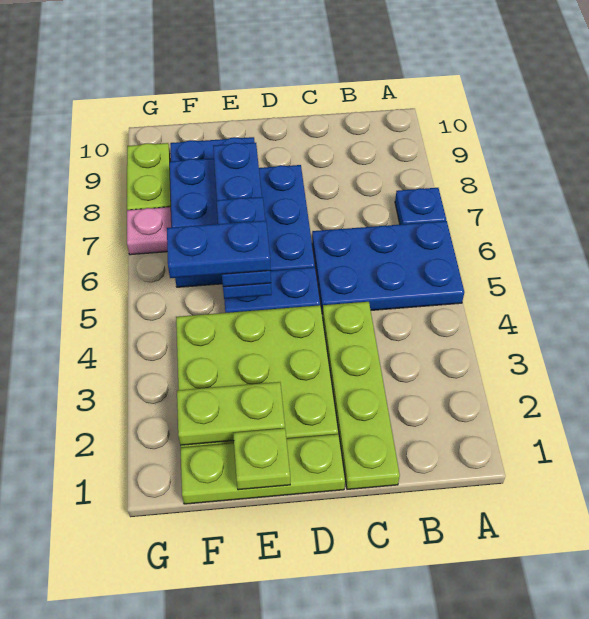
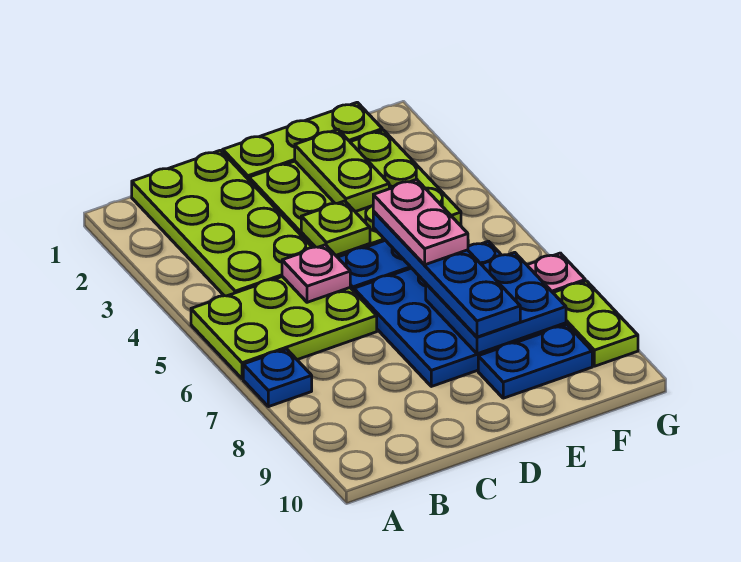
blue 2x3 plate [312,221,464,314] -> lime 2x3 plate [191,277,377,379]
lime 1x4 plate [323,302,400,489] -> lime 2x4 plate [132,150,312,296]
none -> pink 1x1 plate [282,245,350,302]
lime 1x1 plate [233,428,290,490] -> lime 1x1 plate moved to [301,201,370,255]
lime 1x2 plate [177,382,285,445] -> lime 1x2 plate turned to [295,130,389,212]
blue 1x2 plate [217,197,271,287] -> pink 1x2 plate [373,179,468,265]
blue 1x2 plate [167,221,271,278] -> none

